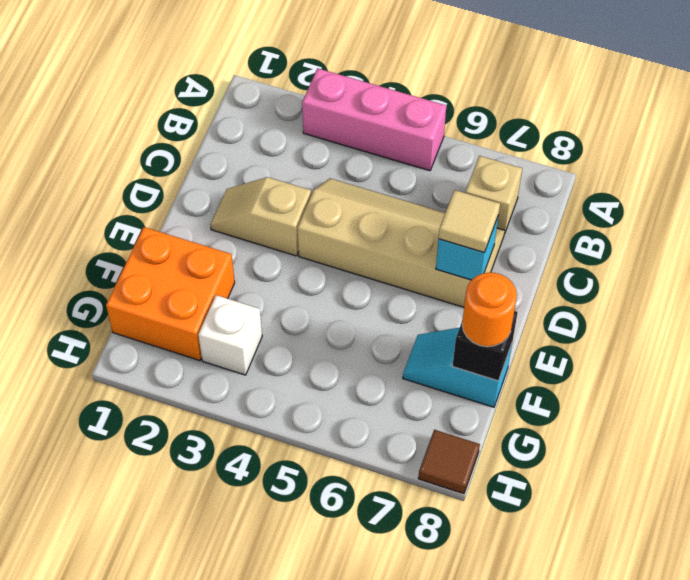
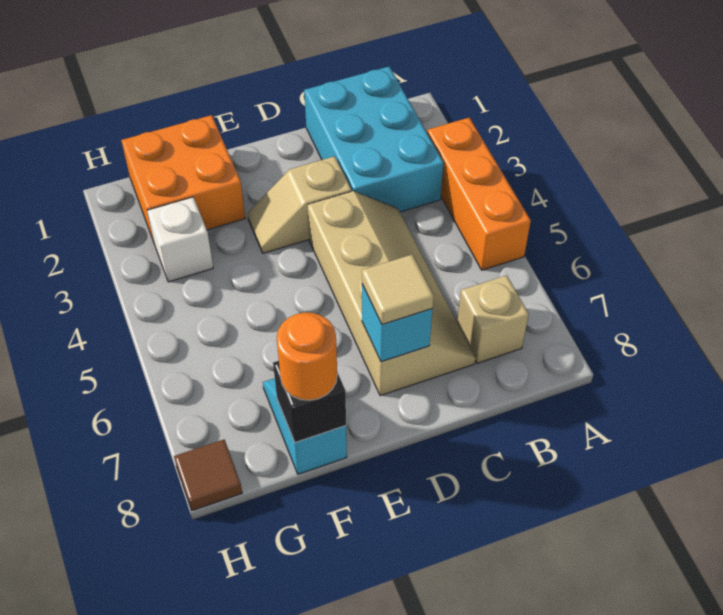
pink 1x3 brick [302,68,446,171] -> orange 1x3 brick [427,118,531,270]
none -> cyan 2x3 brick [304,67,443,212]
tan 1x2 slope [210,177,311,256] -> tan 1x2 slope turned to [247,156,352,253]

